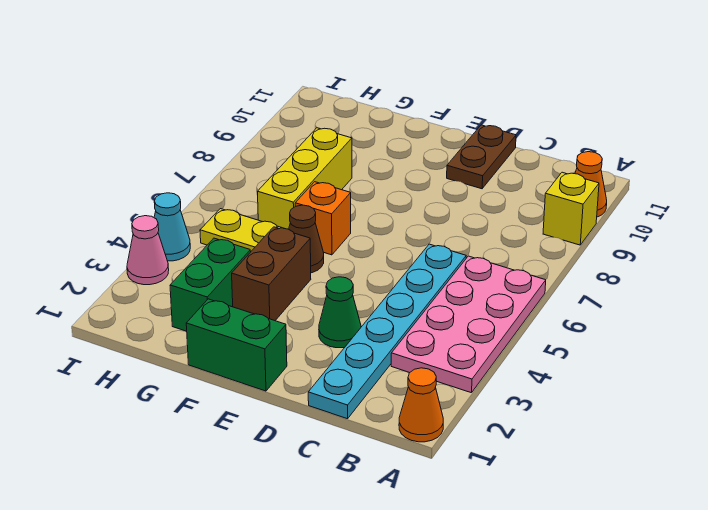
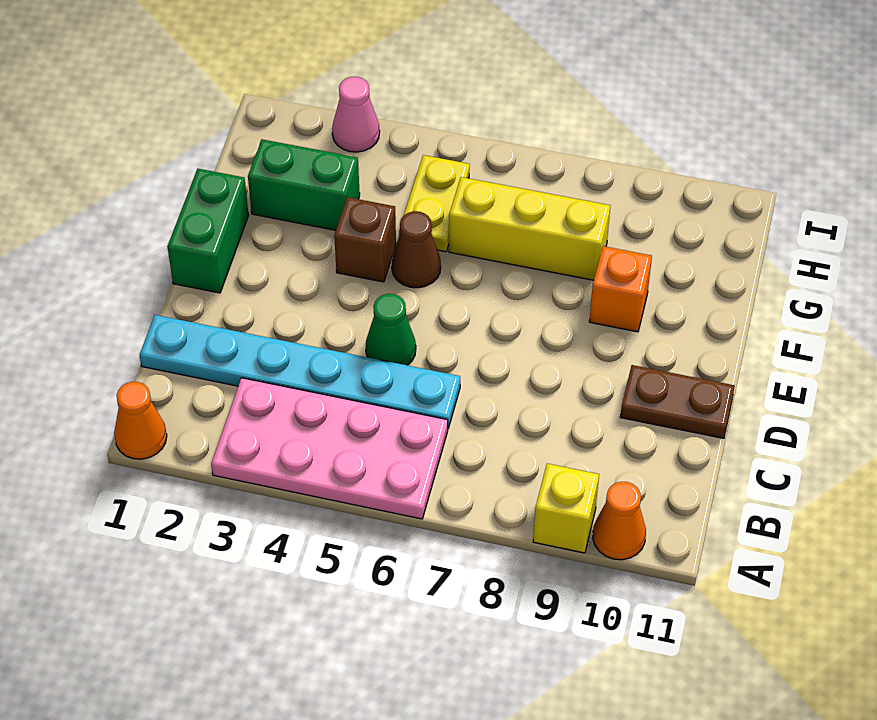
green 1x1 cone [319,277,361,348] -> green 1x1 cone moved to [366,294,416,365]
brown 1x2 brick [232,227,311,321] -> brown 1x1 brick [334,197,396,282]
orange 1x1 brick [295,182,351,255] -> orange 1x1 brick moved to [589,246,652,332]
cyan 1x1 cone [154,193,190,261] -> none

